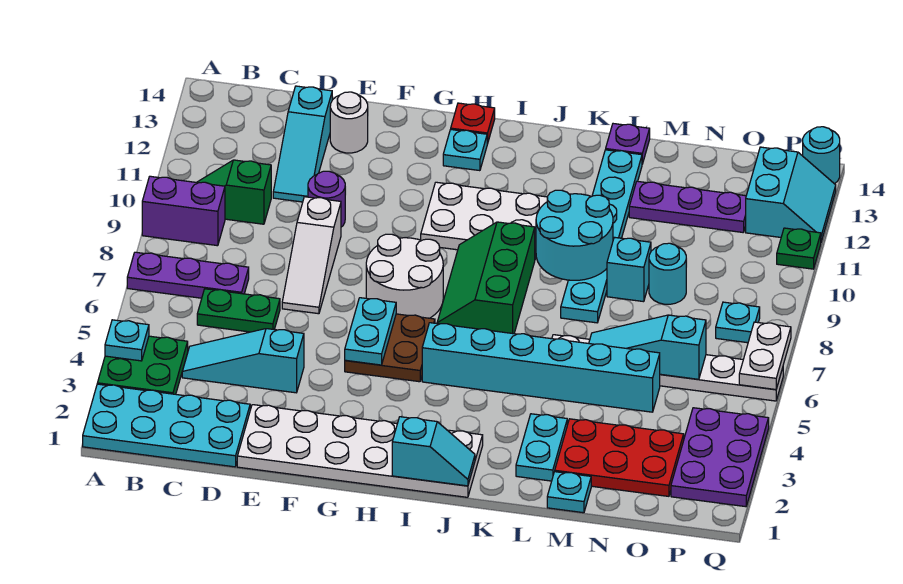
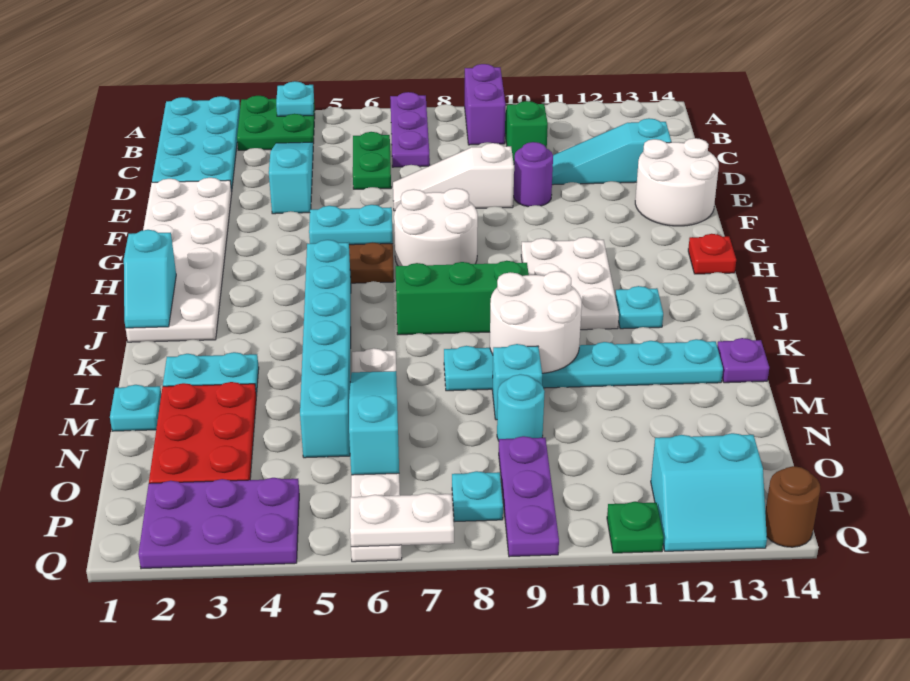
white 1x1 round brick [330,92,368,153] -> white 2x2 round brick [635,138,719,226]
cyan 1x1 plate [443,130,487,171] -> cyan 1x1 plate moved to [615,286,663,329]
cyan 2x2 round brick [536,190,613,280] -> white 2x2 round brick [490,271,582,373]
purple 1x3 plate [629,181,746,232] -> purple 1x3 plate moved to [499,436,559,557]
cyan 1x1 round brick [803,127,840,184] -> brown 1x1 round brick [765,466,820,547]

